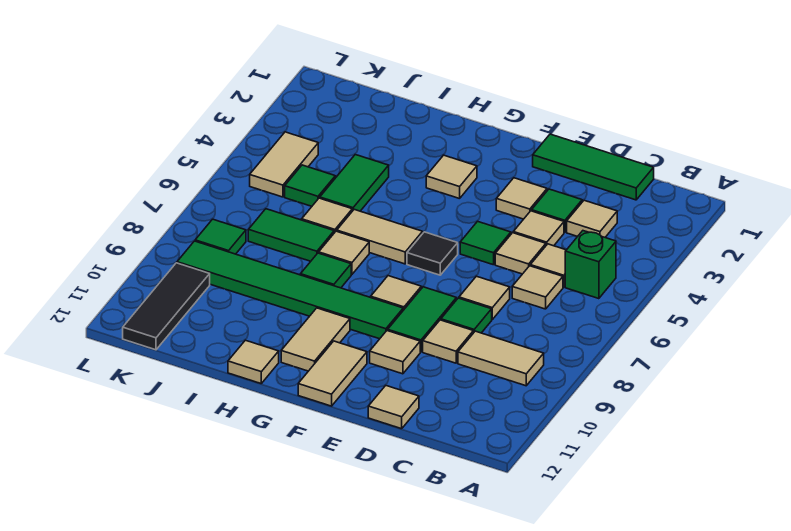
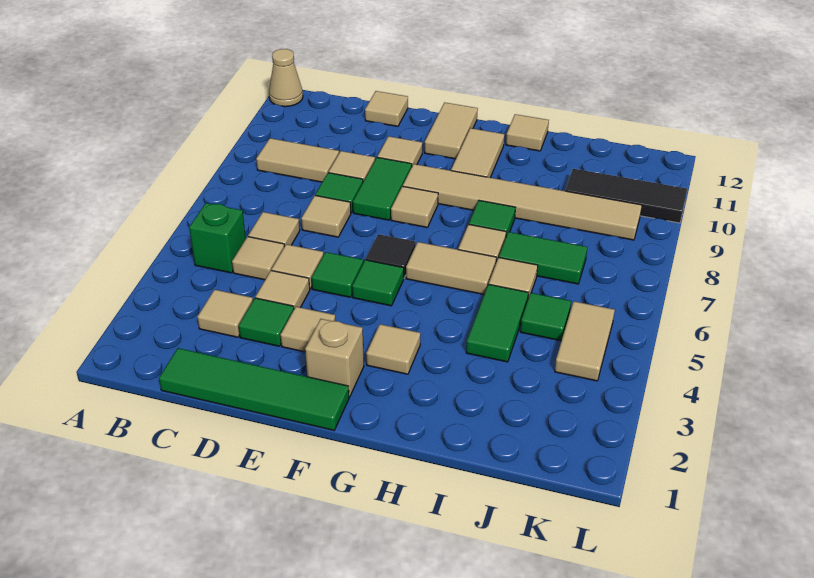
none -> tan 1x1 cone [269,49,303,107]
green 1x3 tile [533,134,654,200] -> green 1x4 tile [159,348,349,430]
none -> tan 1x1 brick [305,319,364,397]
green 1x6 tile [177,241,403,339] -> tan 1x6 tile [403,164,642,240]
green 1x1 tile [195,219,246,254] -> green 1x1 tile moved to [352,260,404,306]
black 1x3 tile [123,263,210,350] -> black 1x3 tile turned to [565,169,687,223]

